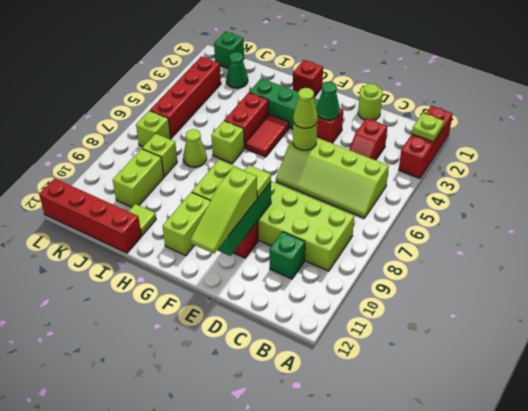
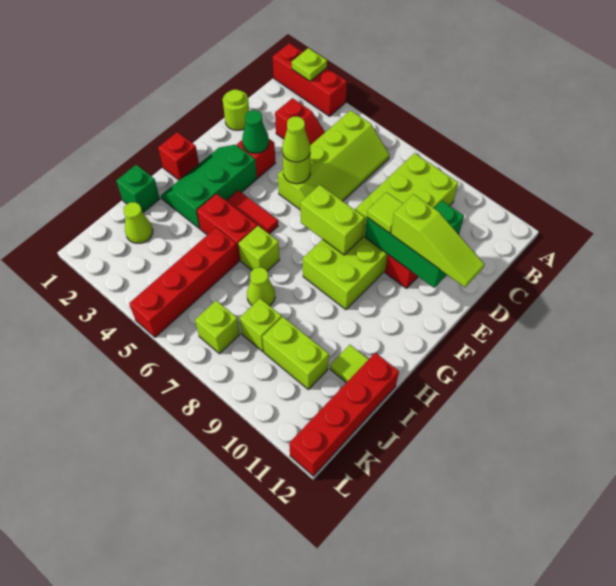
lime 1x2 brick [163,192,211,256] -> lime 1x2 brick moved to [300,185,365,255]
green 1x1 cone [226,52,248,88] -> lime 1x1 cone [124,202,153,243]
green 1x1 brick [214,31,244,68] -> green 1x1 brick moved to [116,165,160,212]
red 1x4 brick [150,56,221,138] -> red 1x4 brick turned to [129,228,239,337]

